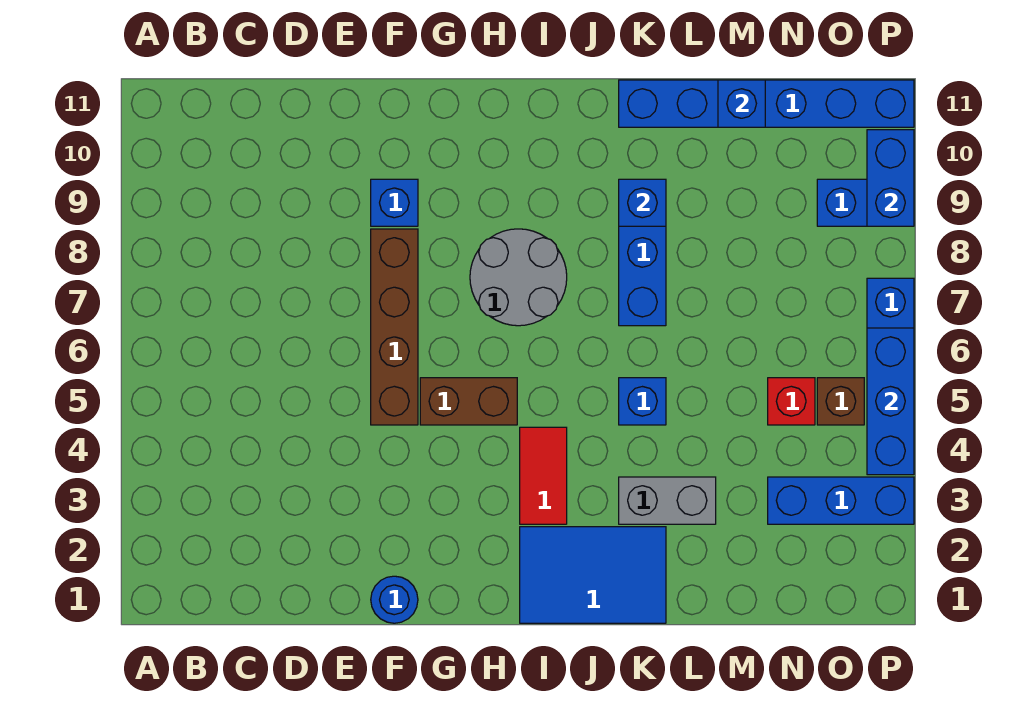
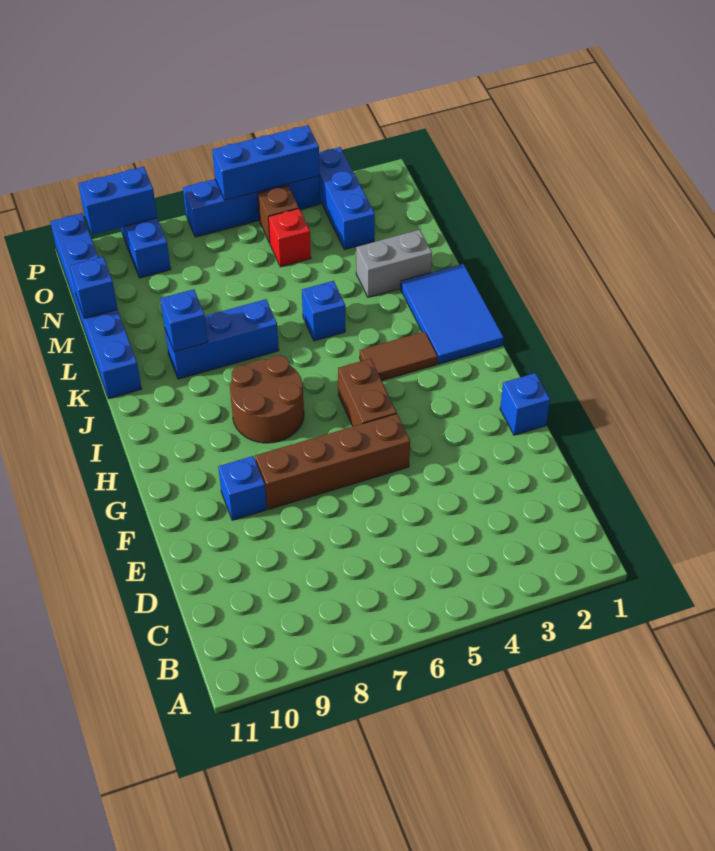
blue 1x1 round brick [371,576,418,623] -> blue 1x1 brick [500,373,550,435]
grey 2x2 round brick [470,229,567,326] -> brown 2x2 round brick [230,355,304,443]
red 1x2 tile [520,427,567,524] -> brown 1x2 tile [360,331,437,381]
grey 1x2 brick [619,477,716,524] -> grey 1x2 brick turned to [356,230,432,297]

